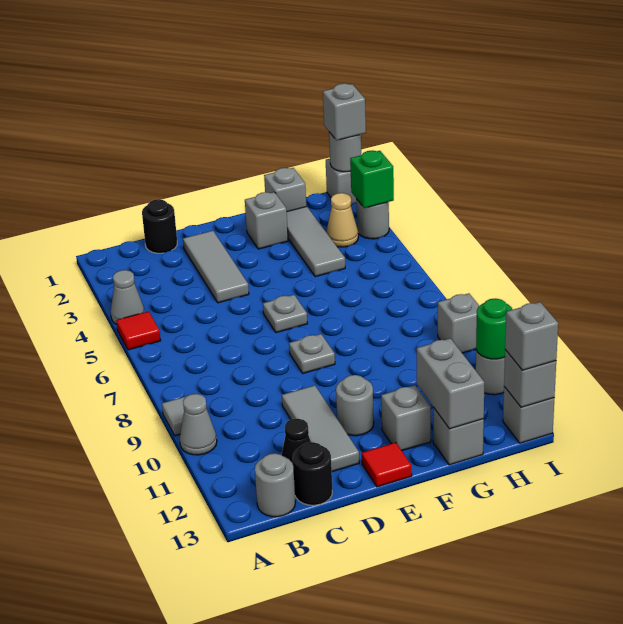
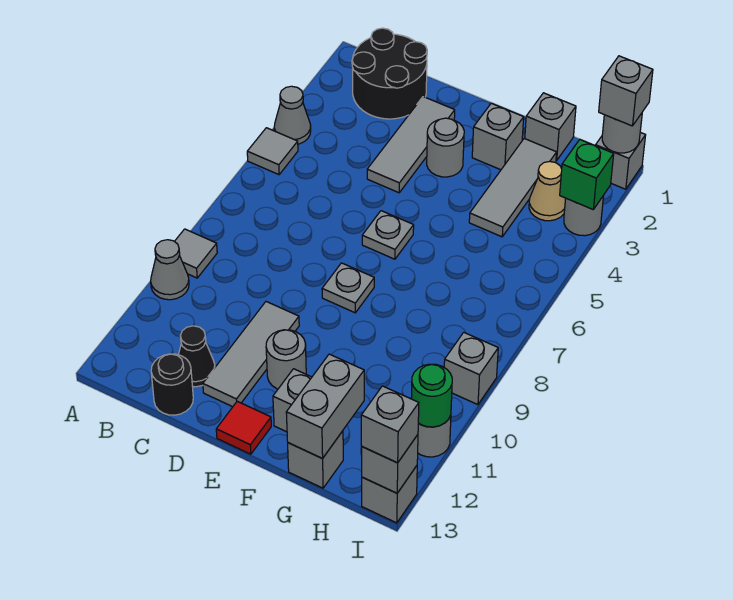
red 1x1 tile [116,311,161,350] -> grey 1x1 tile [247,128,298,175]
grey 1x1 round brick [255,453,295,517] -> grey 1x1 round brick moved to [427,118,464,177]
black 1x1 round brick [142,199,177,253] -> black 2x2 round brick [352,28,427,119]

